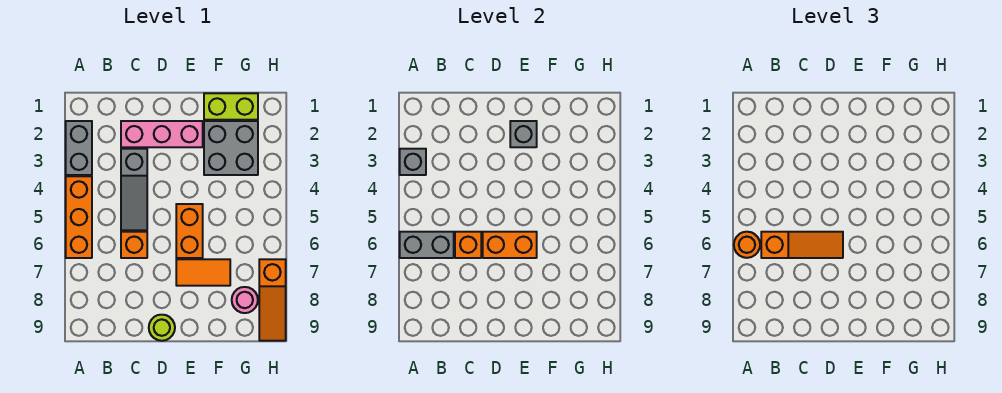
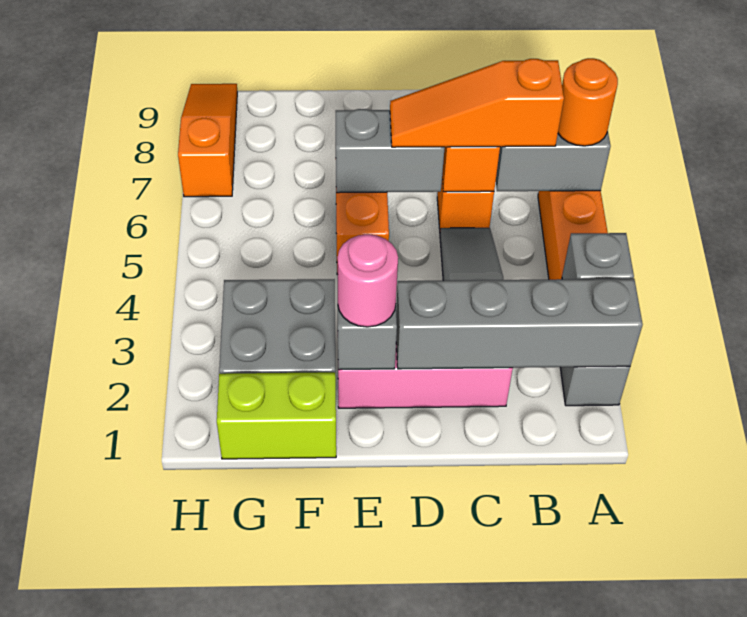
none -> grey 1x4 brick [396,279,643,369]
orange 1x2 brick [483,232,537,258] -> grey 1x2 brick [336,109,445,193]
lime 1x1 round brick [149,315,175,341] -> none
orange 1x2 tile [176,259,230,286] -> none
pink 1x1 round brick [232,287,258,313] -> pink 1x1 round brick moved to [338,234,398,327]

